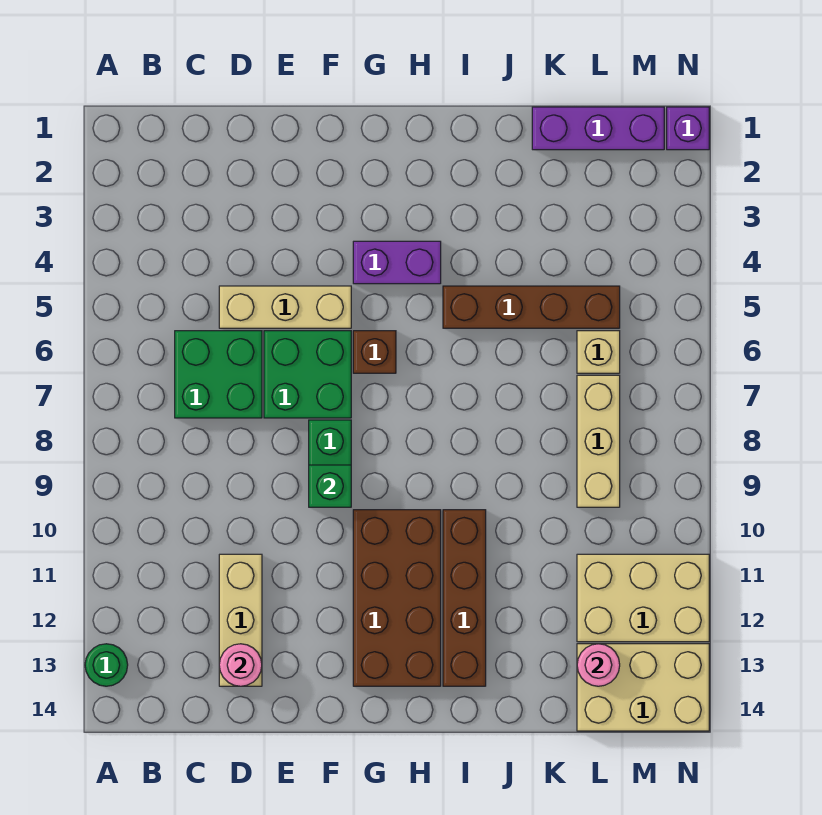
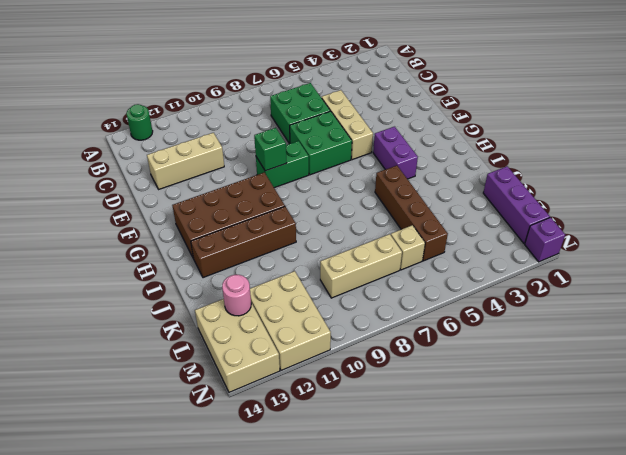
pink 1x1 round brick [219,644,262,686] -> none
brown 1x1 brick [353,331,396,373] -> none

